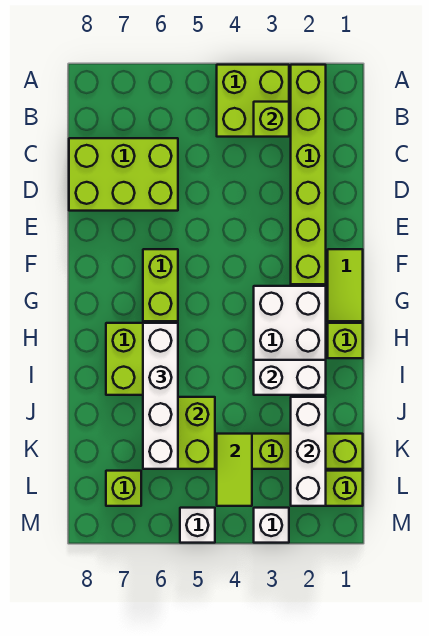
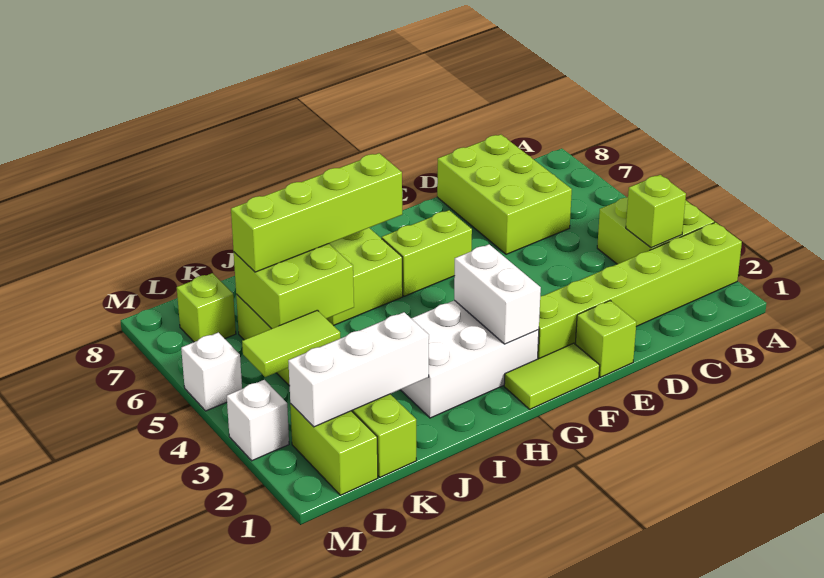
lime 1x1 brick [328,323,363,358] -> lime 1x1 brick moved to [576,301,636,377]
white 1x4 brick [143,323,178,469] -> lime 1x4 brick [231,153,402,272]
white 1x2 brick [254,360,326,395] -> white 1x2 brick moved to [454,244,541,344]

